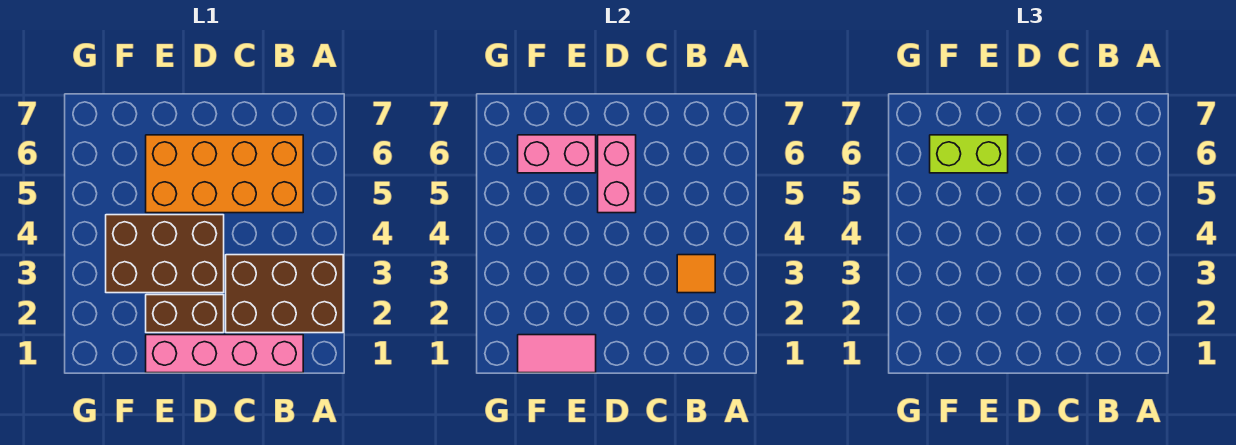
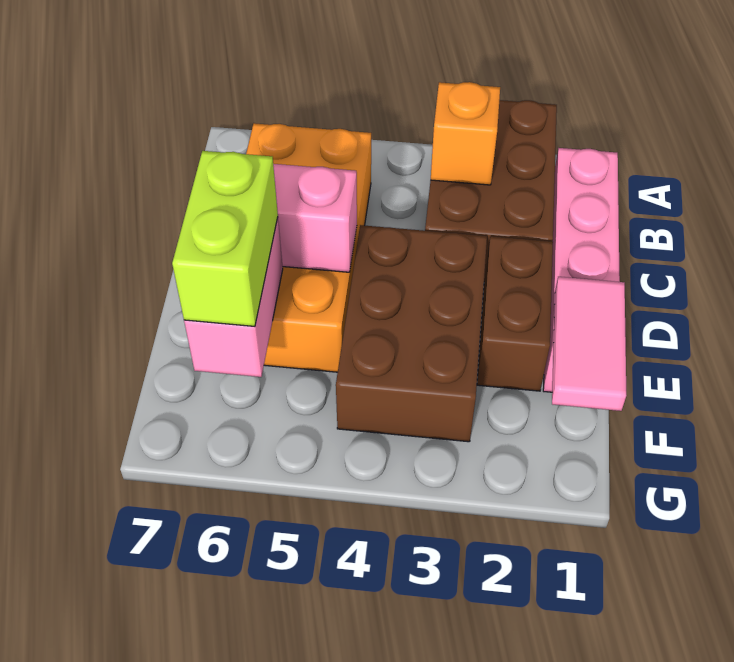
orange 1x1 tile [677,255,715,293] -> orange 1x1 brick [431,82,500,185]

